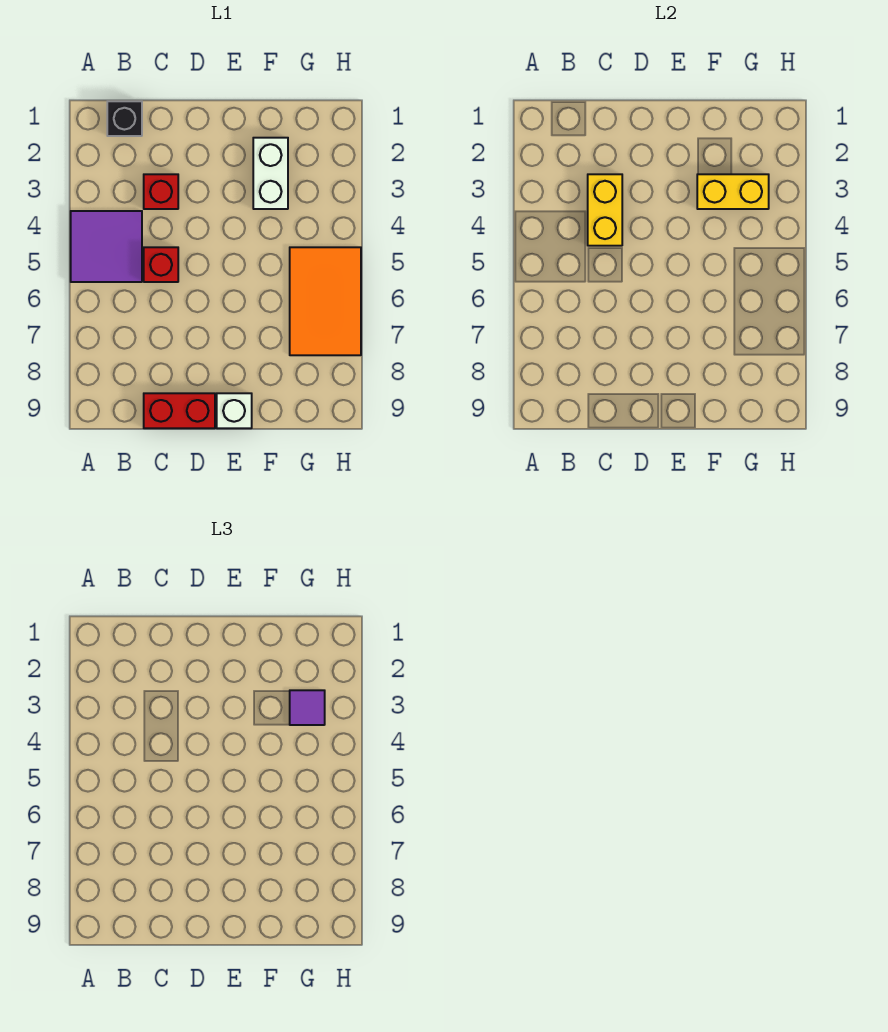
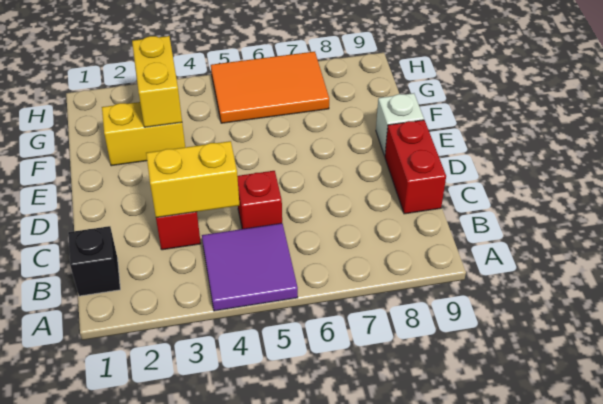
white 1x2 brick [253,138,288,209] -> yellow 1x2 brick [102,102,185,166]
purple 1x1 tile [290,690,325,725] -> none

